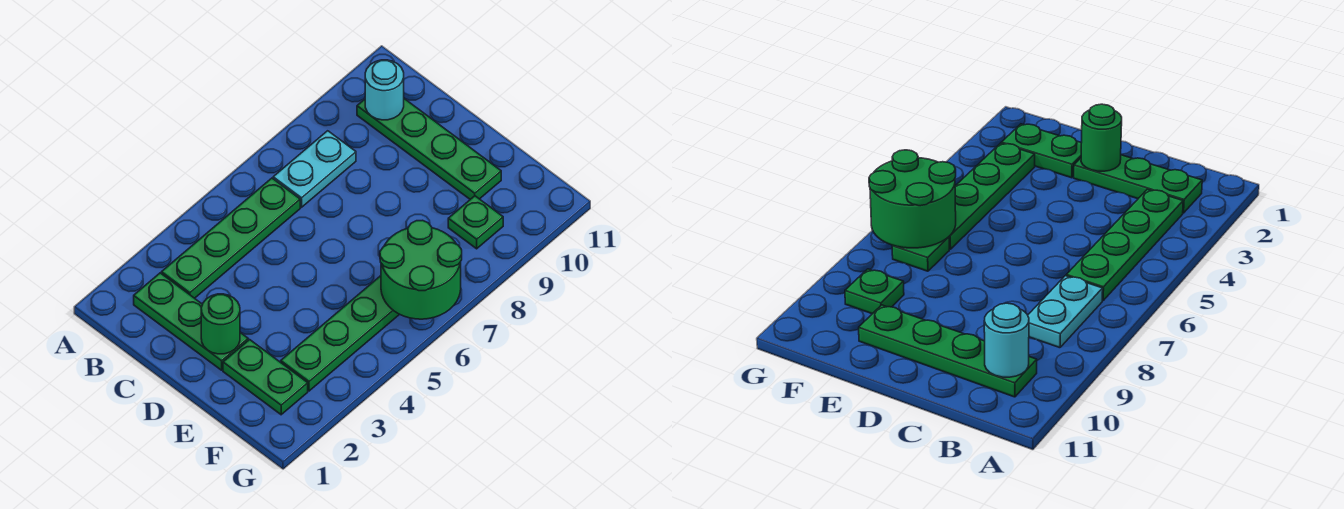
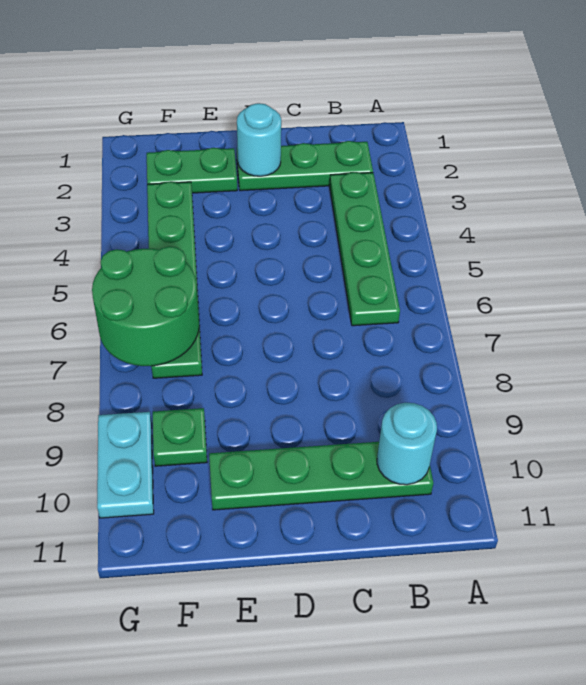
cyan 1x2 plate [273,131,356,207] -> cyan 1x2 plate moved to [97,412,154,518]
green 1x1 round brick [201,294,240,354] -> cyan 1x1 round brick [237,103,281,176]

